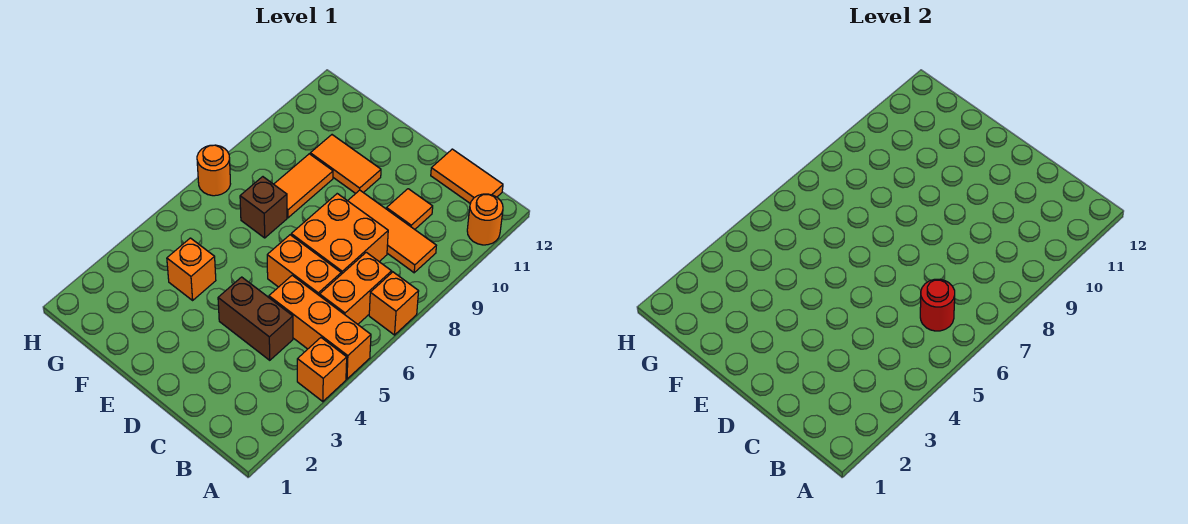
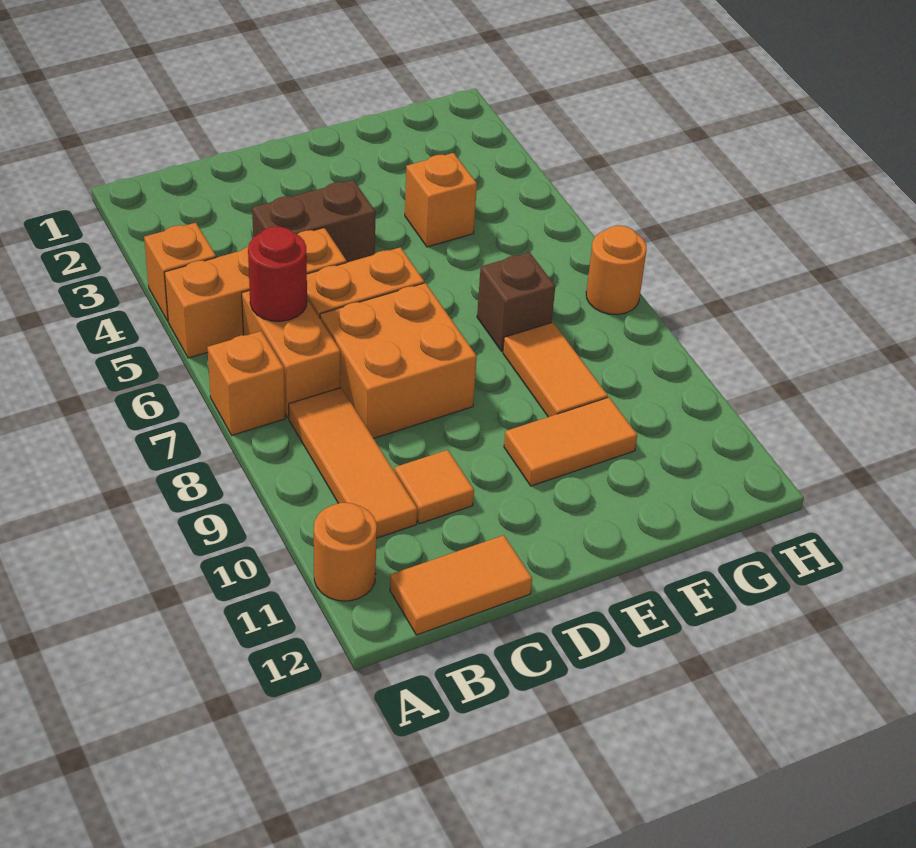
orange 1x3 tile [348,190,436,273] -> orange 1x3 tile turned to [289,388,417,538]

